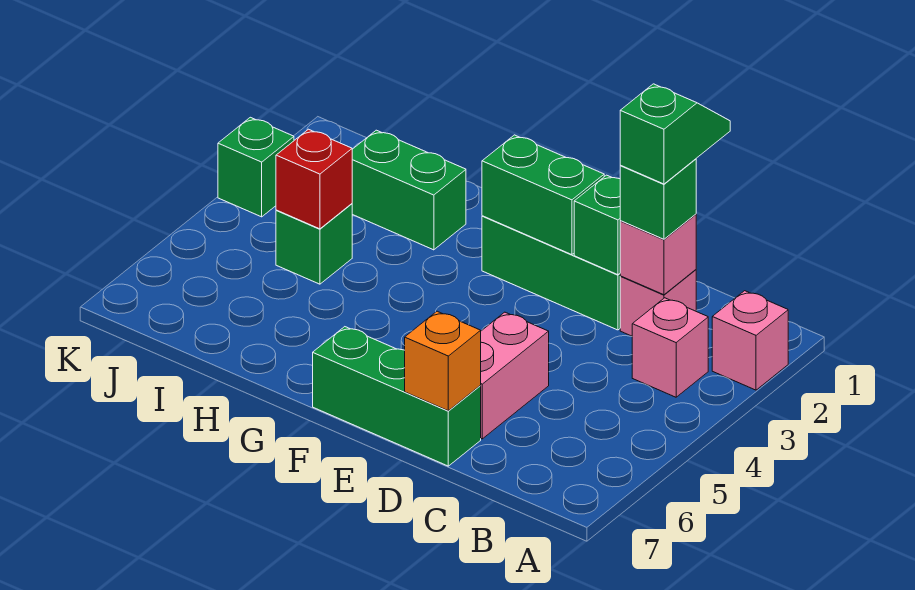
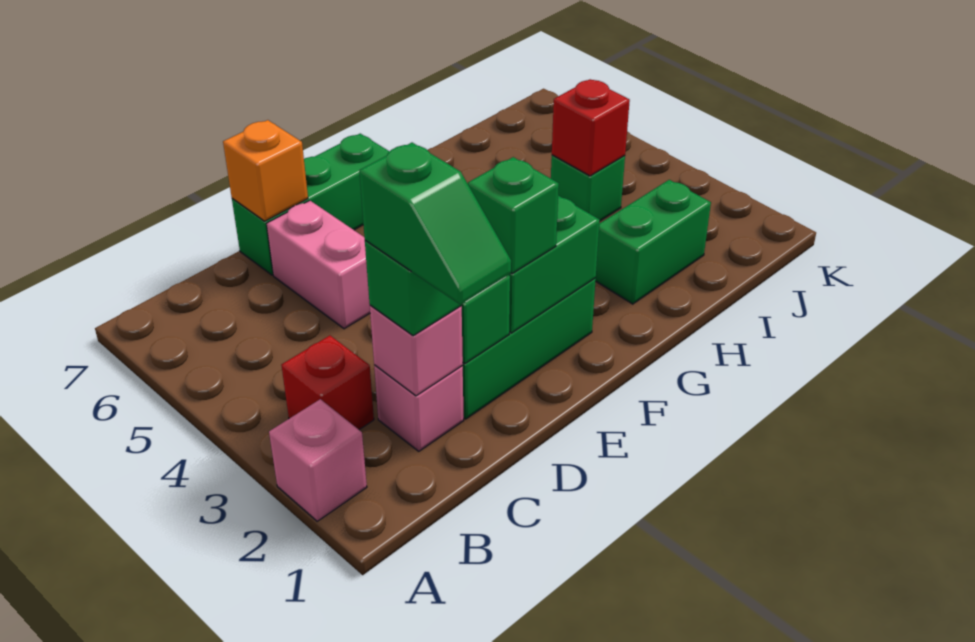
pink 1x1 brick [632,298,708,397] -> red 1x1 brick [281,335,374,430]
green 1x1 brick [218,117,294,217] -> green 1x1 brick moved to [468,157,559,273]

